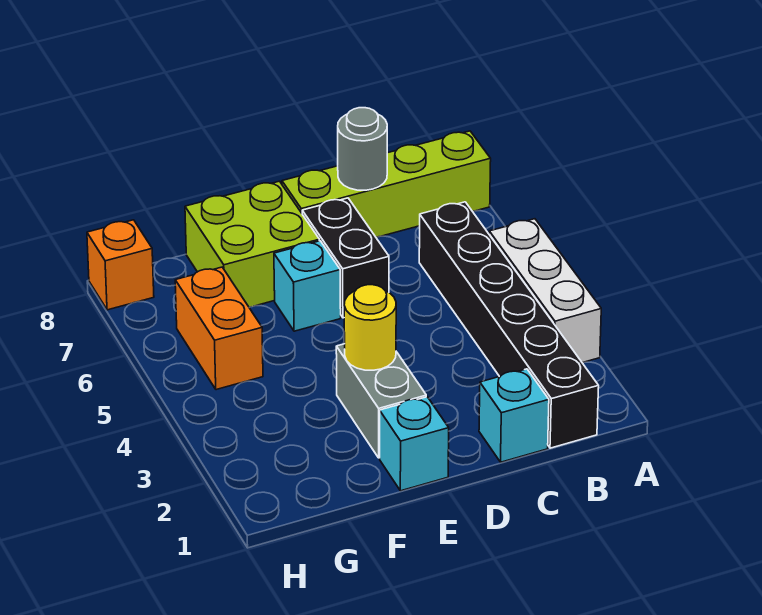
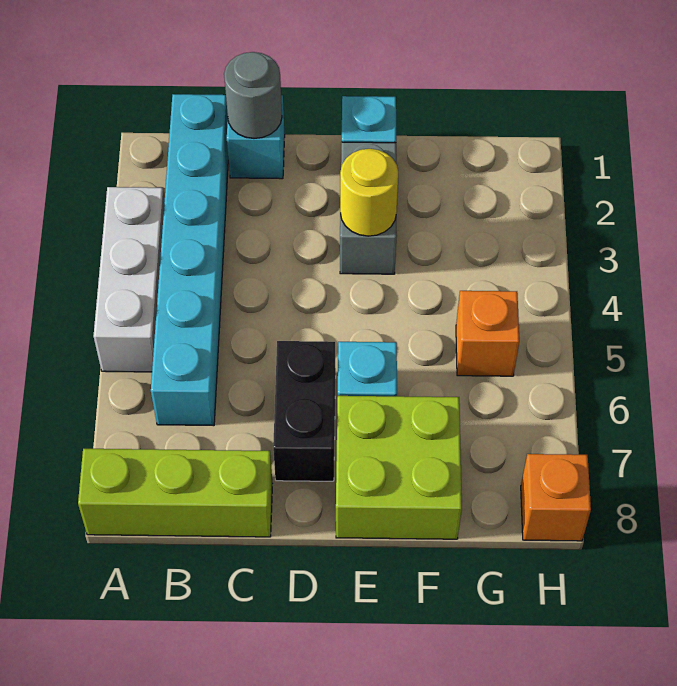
lime 1x4 brick [282,131,491,237] -> lime 1x3 brick [78,449,272,537]
black 1x6 brick [419,202,599,448] -> cyan 1x6 brick [151,94,228,426]
grey 1x1 round brick [338,108,387,190] -> grey 1x1 round brick moved to [224,52,282,138]
orange 1x2 brick [175,267,263,390] -> orange 1x1 brick [456,291,519,376]

